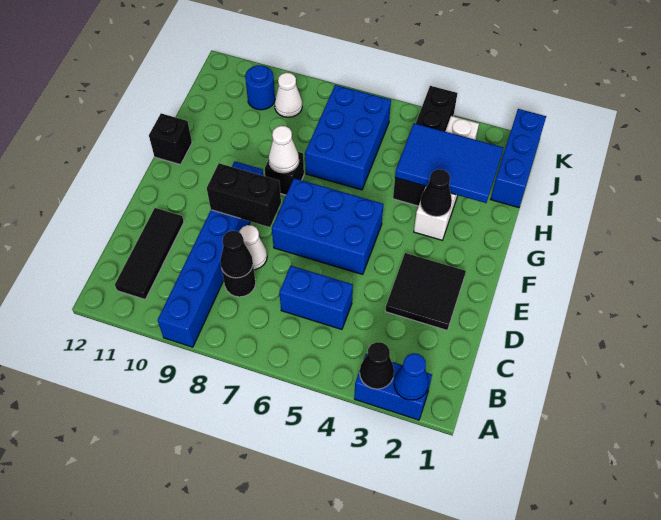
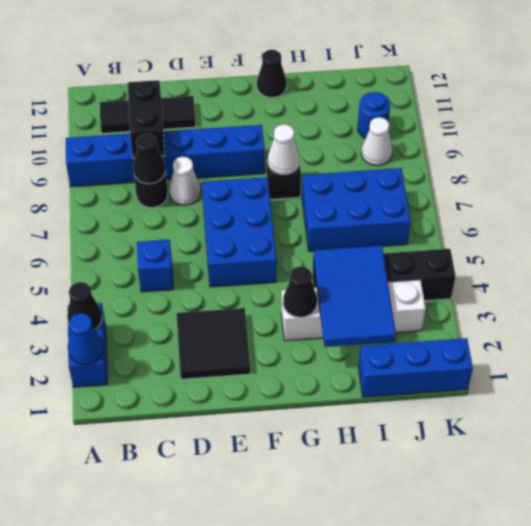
blue 1x2 brick [279,266,353,329] -> blue 1x1 brick [137,240,174,292]
black 1x2 brick [207,163,281,227] -> black 1x2 brick moved to [128,80,165,158]
black 1x1 brick [149,113,192,165] -> black 1x1 cone [257,50,287,97]

